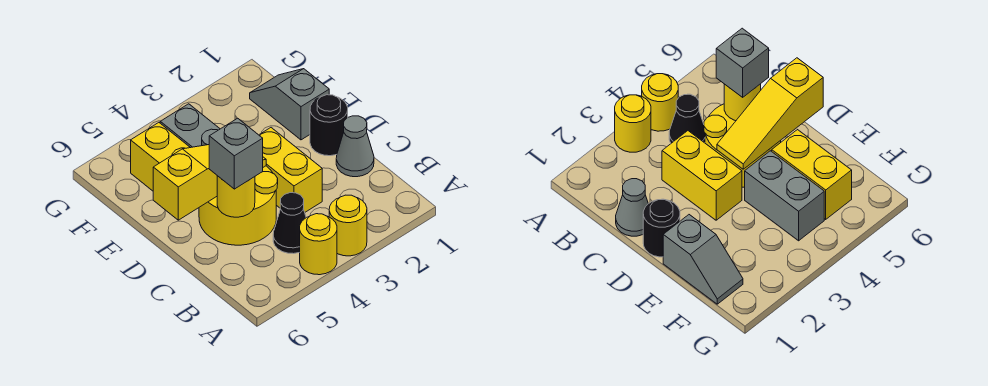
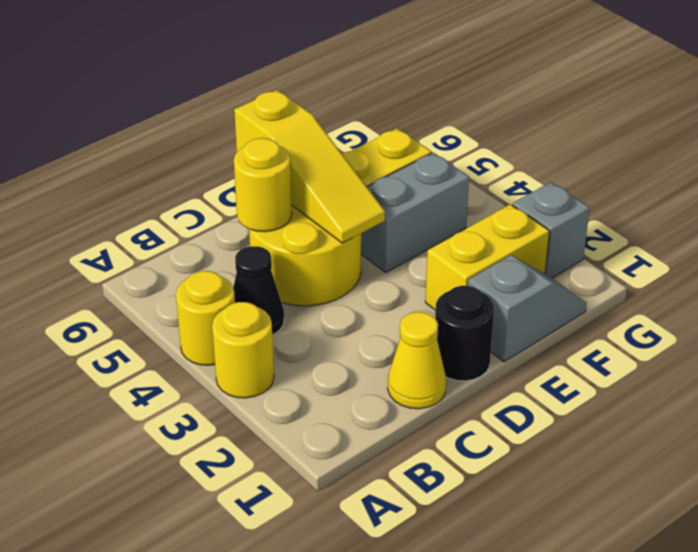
grey 1x1 cone [336,116,374,177] -> yellow 1x1 cone [388,312,446,409]
yellow 1x2 brick [259,128,322,212] -> yellow 1x2 brick moved to [425,204,549,310]
grey 1x1 brick [209,118,263,189] -> grey 1x1 brick moved to [512,182,590,278]

